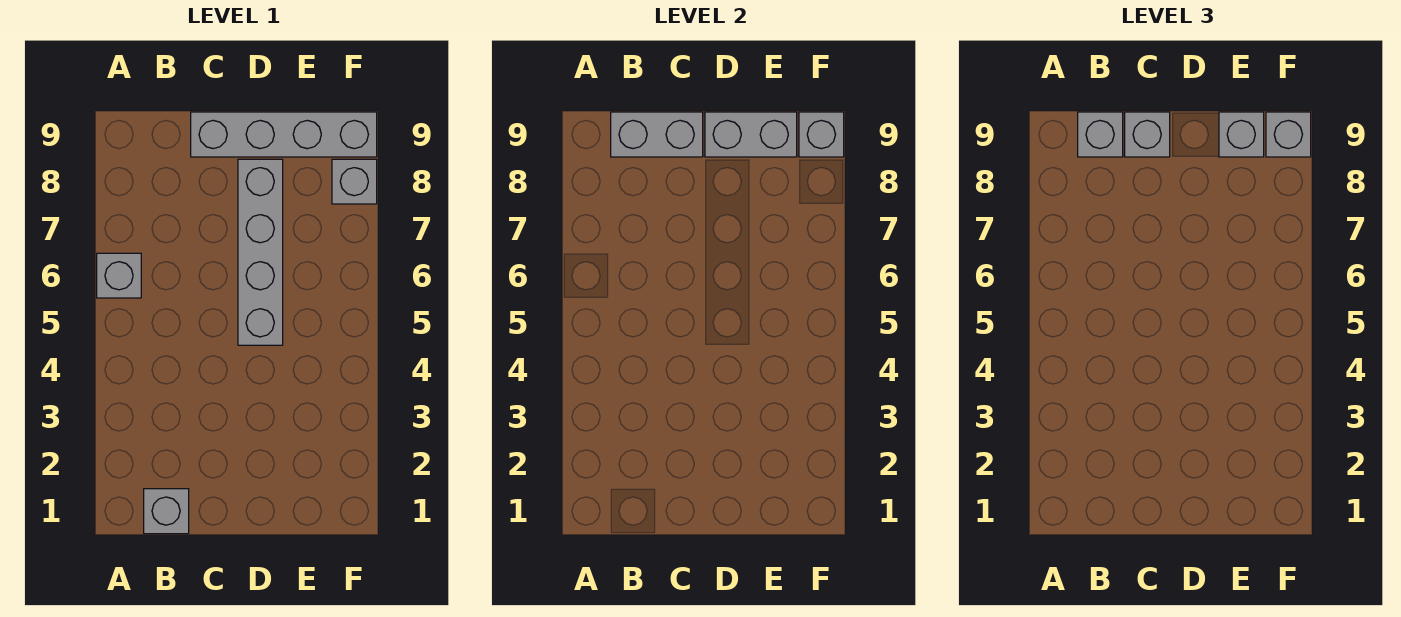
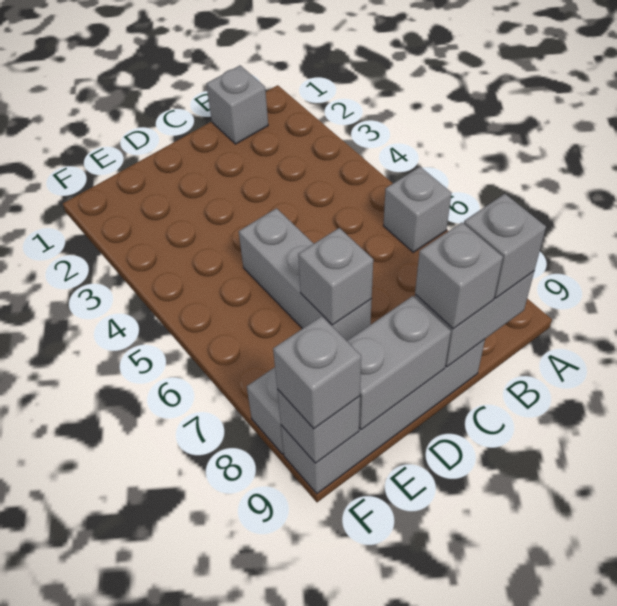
grey 1x4 brick [238,159,283,345] -> grey 1x3 brick [239,208,372,341]
grey 1x1 brick [1219,112,1264,157] -> grey 1x1 brick moved to [298,228,373,325]

